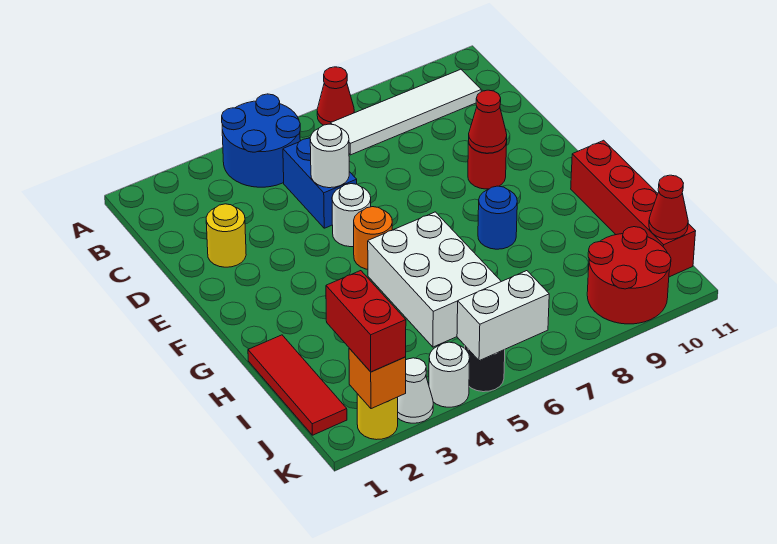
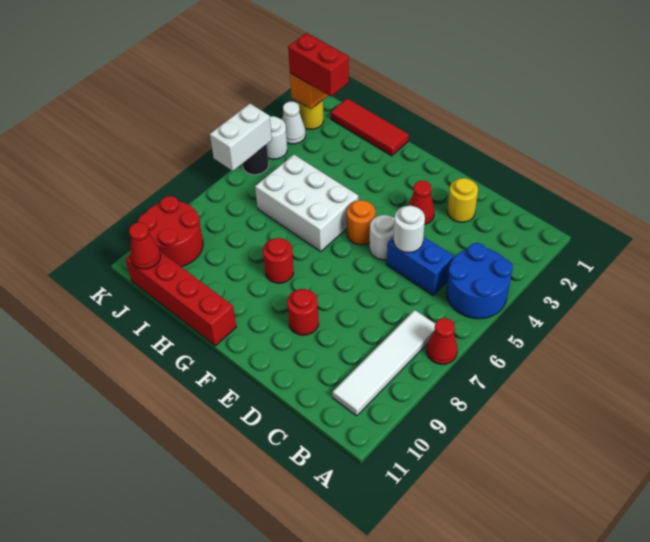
red 1x1 cone [469,90,507,153] -> red 1x1 cone moved to [408,181,435,225]
blue 1x1 round brick [478,186,517,249] -> red 1x1 round brick [263,238,294,283]

